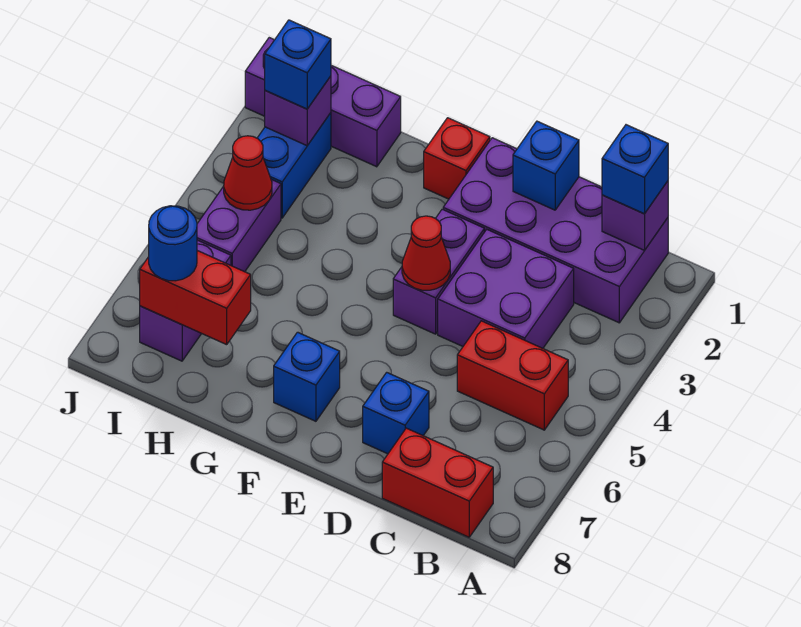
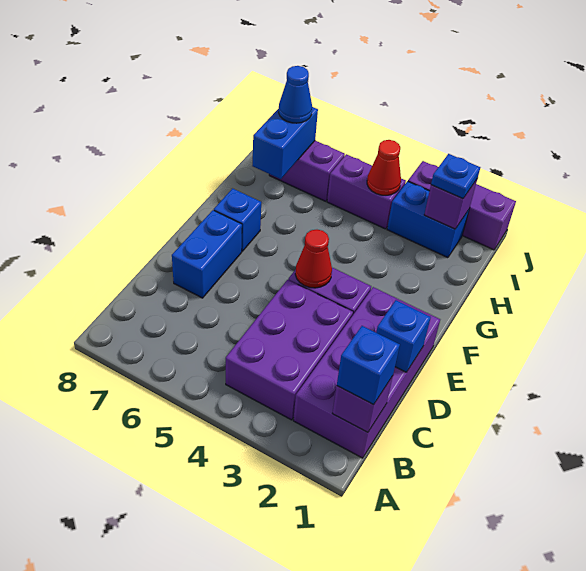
red 1x2 brick [457,321,568,430] -> none
red 1x2 brick [382,428,493,537] -> none
purple 2x2 brick [438,230,574,348] -> purple 2x3 brick [226,280,353,420]
blue 1x1 brick [363,372,429,454] -> blue 1x2 brick [172,210,242,298]
red 1x1 brick [424,118,490,199] -> none
purple 1x3 brick [245,38,401,167] -> purple 1x3 brick turned to [408,161,516,250]
red 1x2 brick [140,251,251,345] -> blue 1x2 brick [252,107,318,179]
blue 1x1 brick [265,20,331,109] -> blue 1x1 plate [431,154,480,199]
blue 1x1 round brick [149,206,197,281] -> blue 1x1 cone [279,66,312,123]

